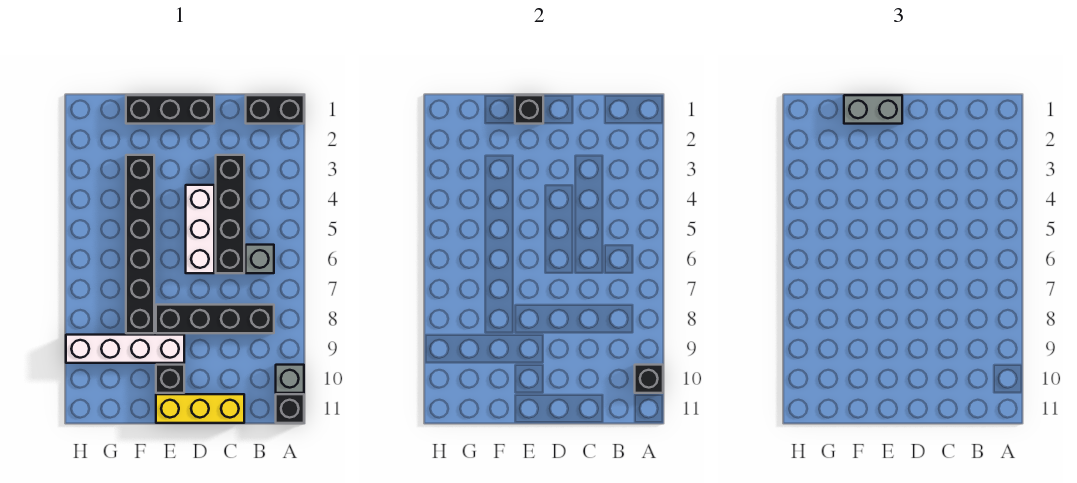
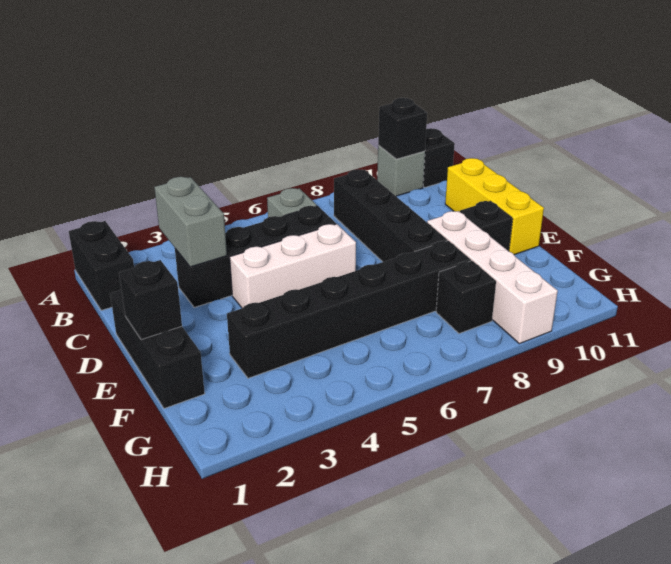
grey 1x2 brick [844,95,902,124] -> grey 1x2 brick moved to [154,177,227,267]
none -> black 1x1 brick [436,261,496,333]

